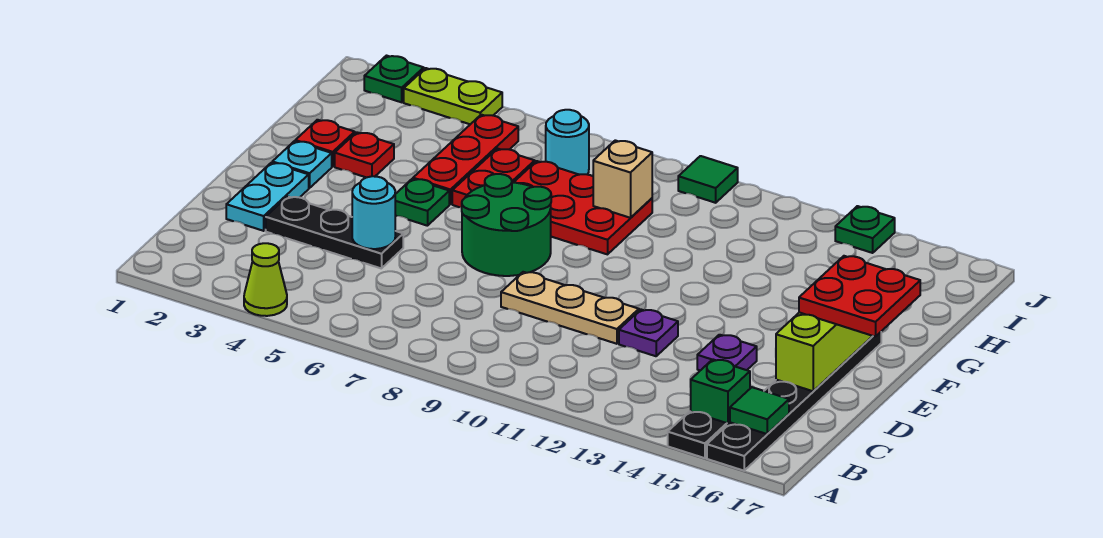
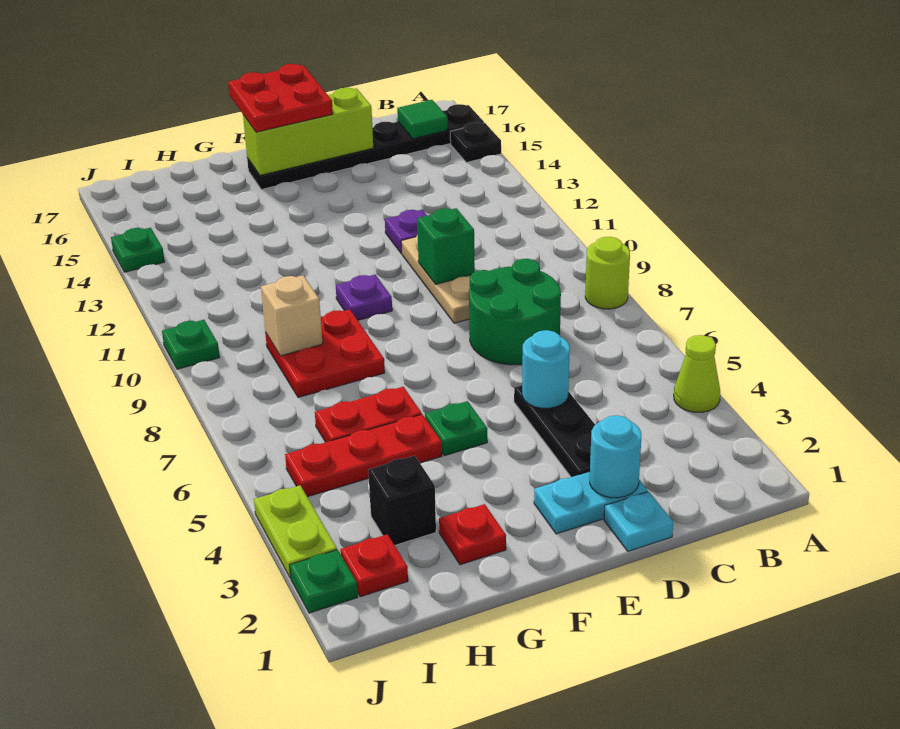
none -> lime 1x1 round brick [585,237,630,309]
green 1x1 brick [691,359,750,425] -> green 1x1 brick moved to [417,208,475,284]
purple 1x1 plate [697,335,757,370] -> purple 1x1 plate moved to [336,275,392,320]
green 2x2 round brick [462,174,551,276] -> green 2x2 round brick moved to [469,259,561,365]
cyan 1x1 plate [272,141,332,188] -> cyan 1x1 plate moved to [604,492,673,551]
red 1x1 plate [335,132,394,178] -> red 1x1 plate moved to [340,534,408,597]
red 2x3 plate [513,161,652,254] -> red 2x2 plate [265,309,385,397]
none -> black 1x1 brick [368,456,436,545]
cyan 1x1 round brick [546,110,589,175] -> cyan 1x1 round brick moved to [590,415,641,498]
green 1x1 tile [678,156,738,203] -> green 1x1 plate [162,320,220,369]

